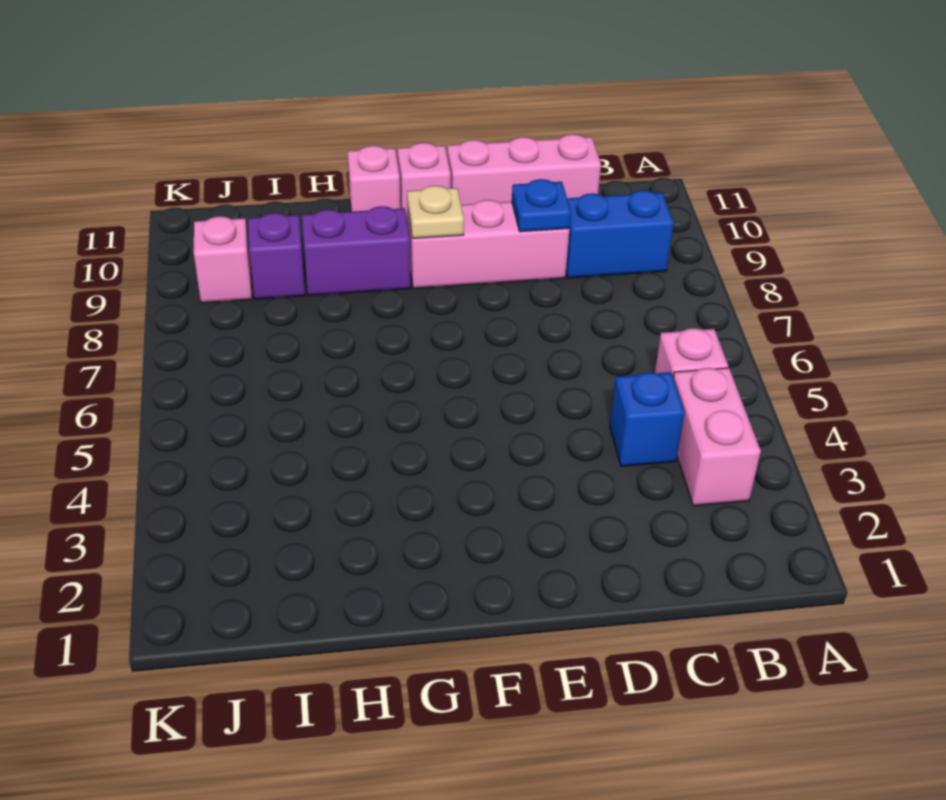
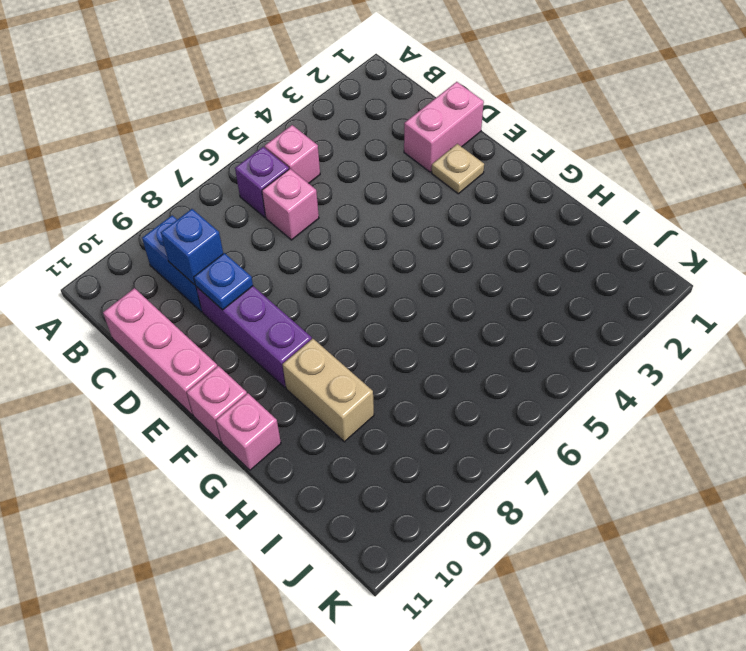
pink 1x2 brick [673,368,761,506] -> pink 1x2 brick moved to [404,82,484,172]
blue 1x1 brick [610,372,685,466] -> blue 1x1 brick moved to [161,209,223,285]
pink 1x3 brick [408,200,570,288] -> purple 1x3 brick [196,286,312,388]
tan 1x1 plate [407,186,464,238] -> tan 1x1 plate moved to [432,144,484,194]
purple 1x2 brick [302,206,411,296] -> tan 1x2 brick [283,339,374,442]
purple 1x1 brick [248,213,305,299] -> purple 1x1 brick moved to [235,147,289,217]
pink 1x1 brick [194,216,252,303] -> pink 1x1 brick moved to [262,169,319,240]

